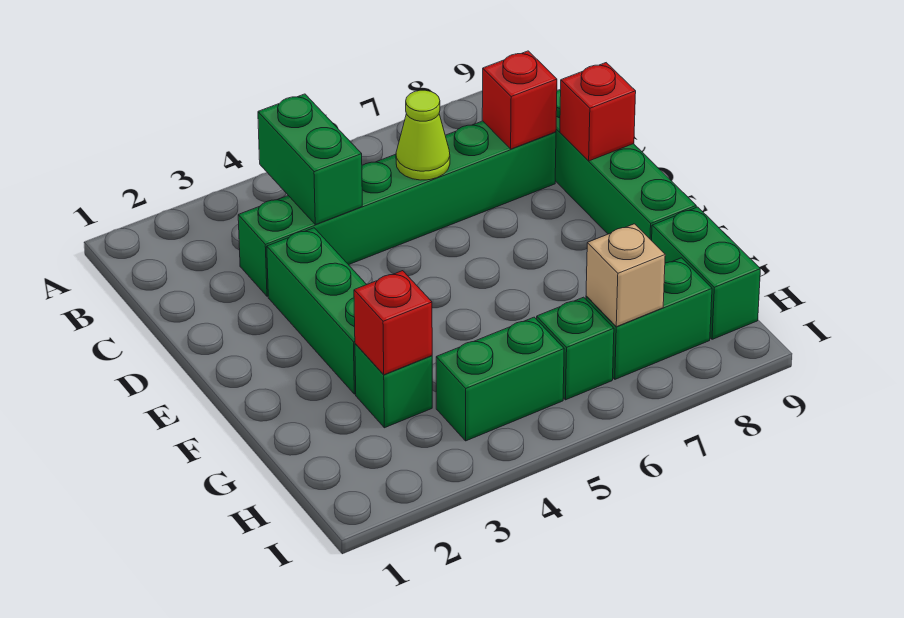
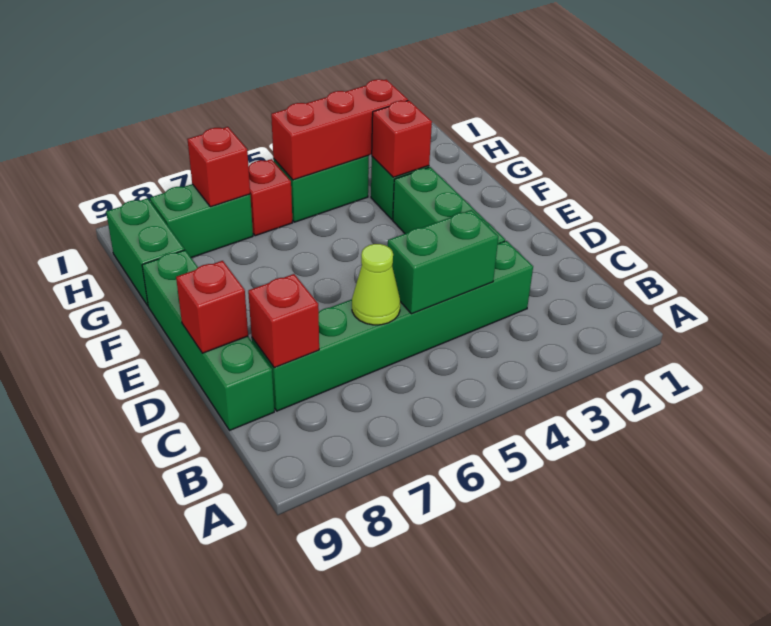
green 1x2 brick [258,94,362,225] -> green 1x2 brick turned to [388,210,498,314]
none -> red 1x3 brick [271,79,408,180]
green 1x1 brick [537,297,614,400] -> red 1x1 brick [249,159,293,236]
tan 1x1 brick [586,224,665,327] -> red 1x1 brick [187,127,250,207]

